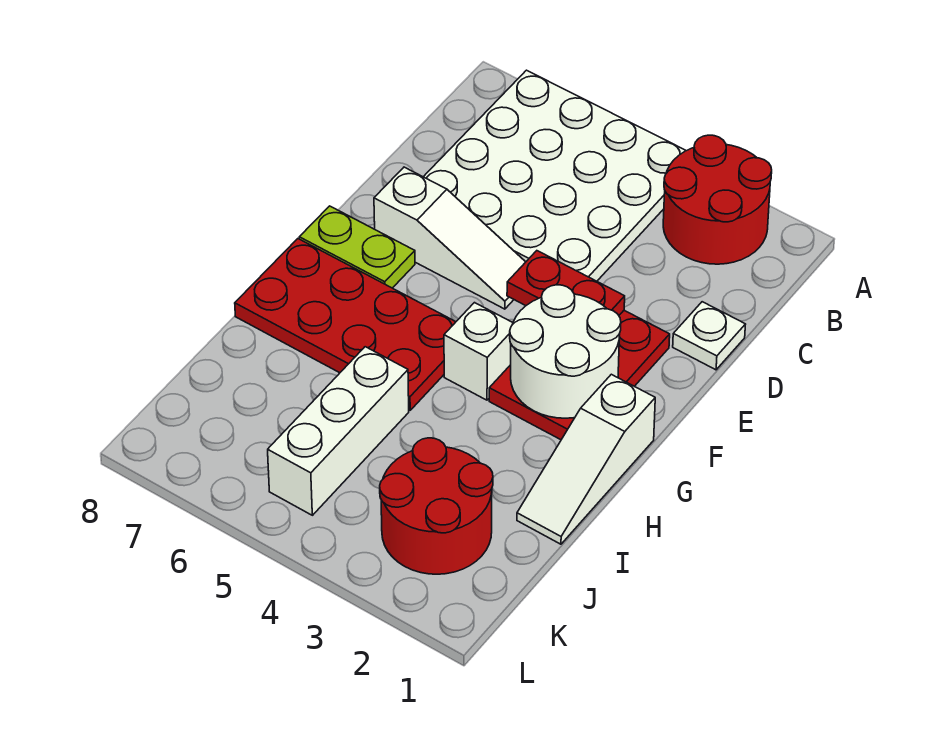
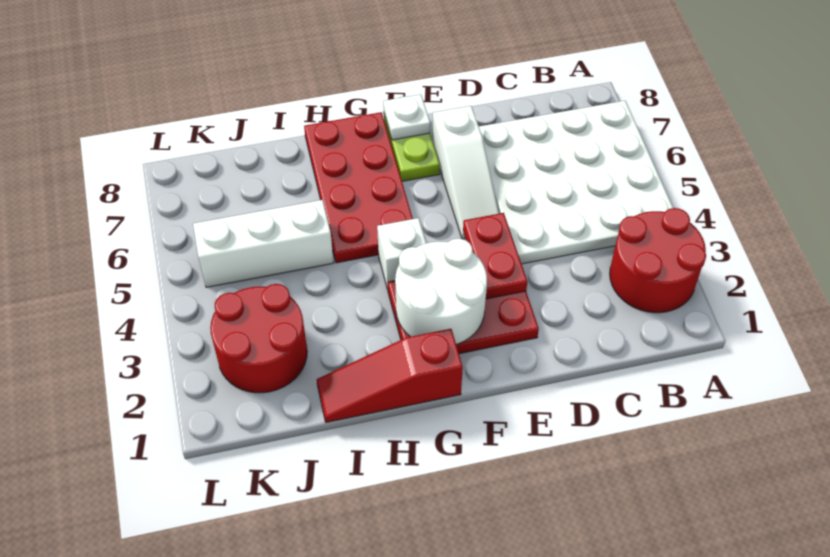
white 1x1 plate [673,302,746,370] -> white 1x1 plate moved to [383,94,430,140]
white 1x3 slope [517,374,655,544] -> red 1x3 slope [317,329,463,422]

